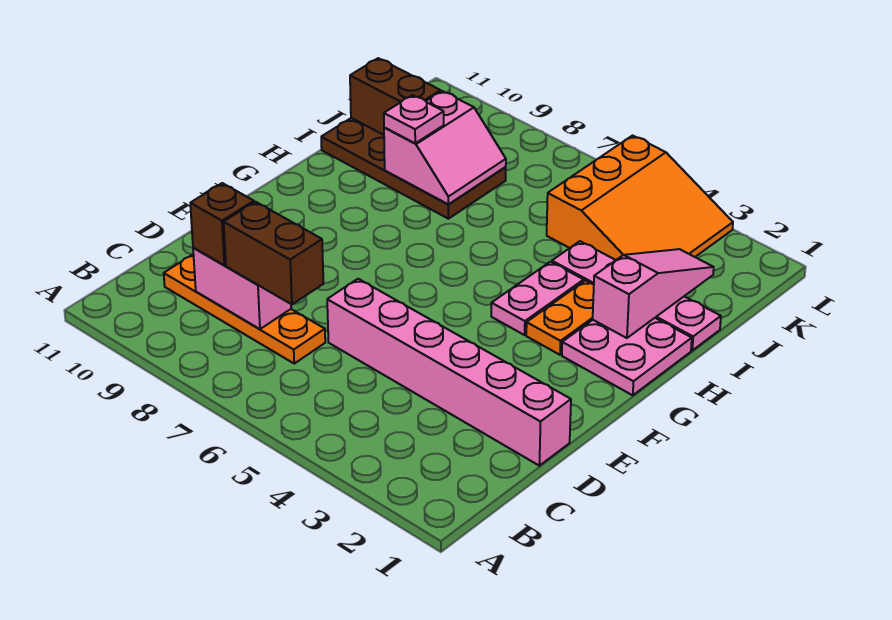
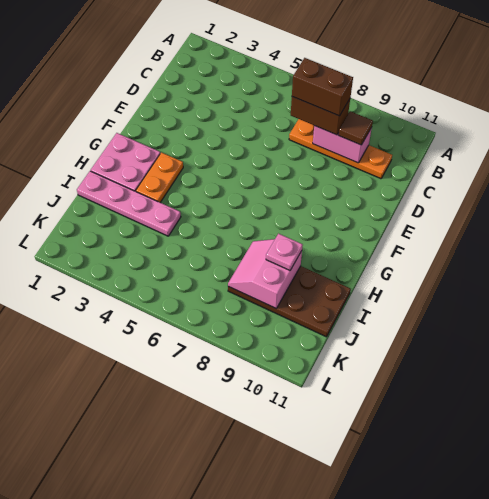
brown 1x1 brick [190,183,254,265] -> brown 1x1 tile [338,111,373,145]
pink 1x6 brick [327,279,571,466] -> none
pink 1x2 plate [491,262,584,335] -> none
pink 1x3 slope [593,249,714,338] -> none
orange 3x3 slope [547,136,733,260] -> none
brown 1x2 brick [350,58,441,135] -> brown 1x2 brick moved to [292,58,353,116]

